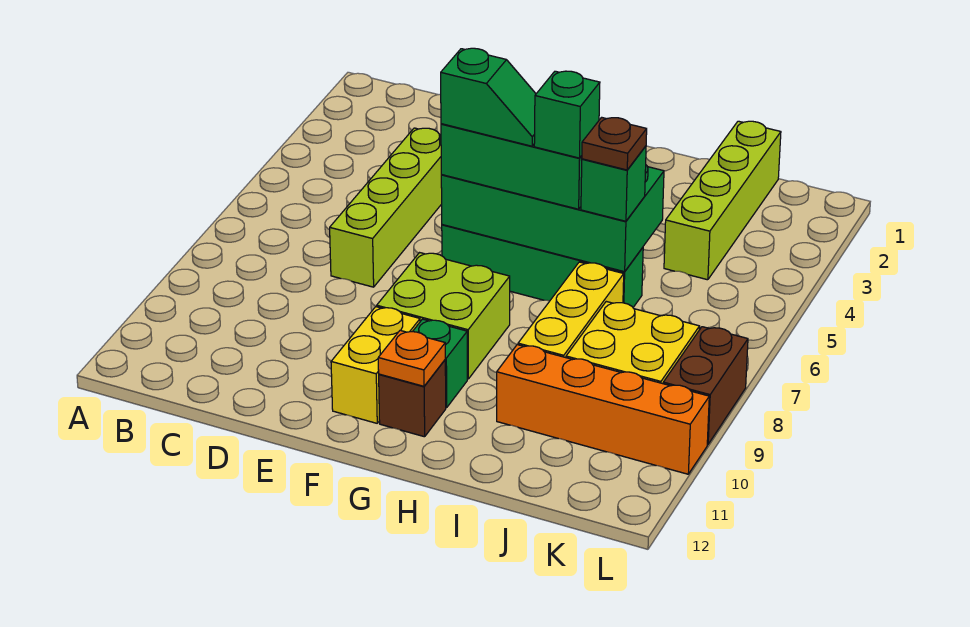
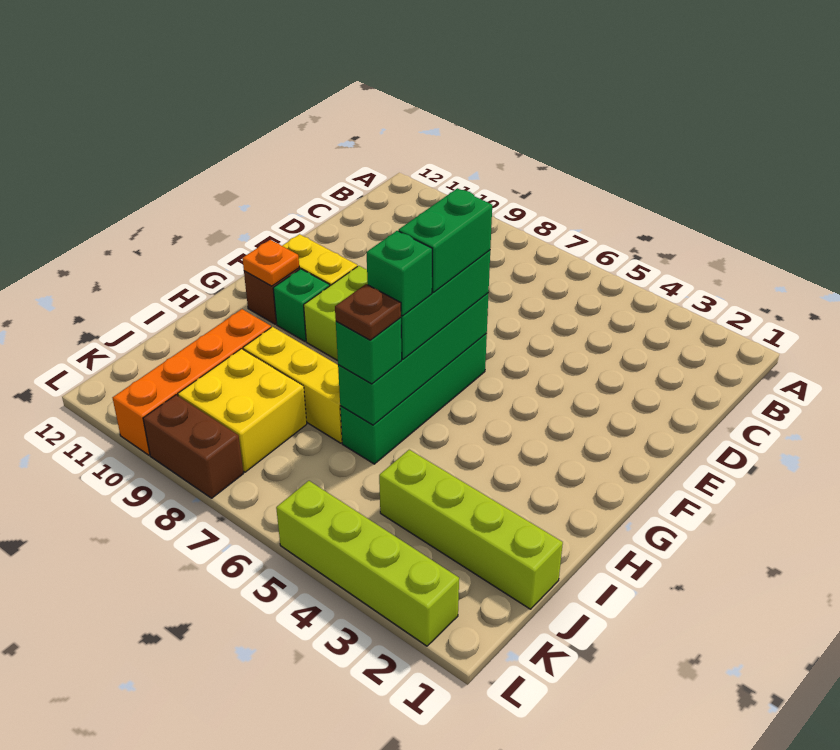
lime 1x4 brick [330,128,442,287] -> lime 1x4 brick moved to [276,481,459,646]
green 2x4 brick [441,165,664,272] -> green 1x4 brick [338,293,489,425]
green 1x2 slope [441,48,536,146] -> green 1x2 brick [399,188,492,292]

